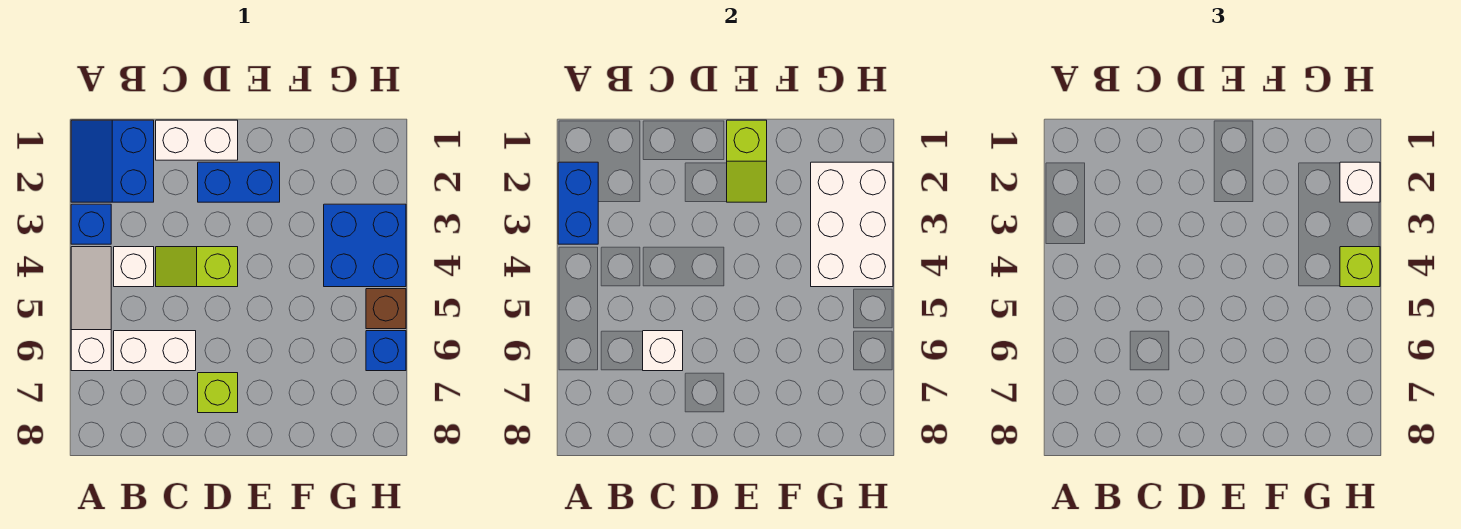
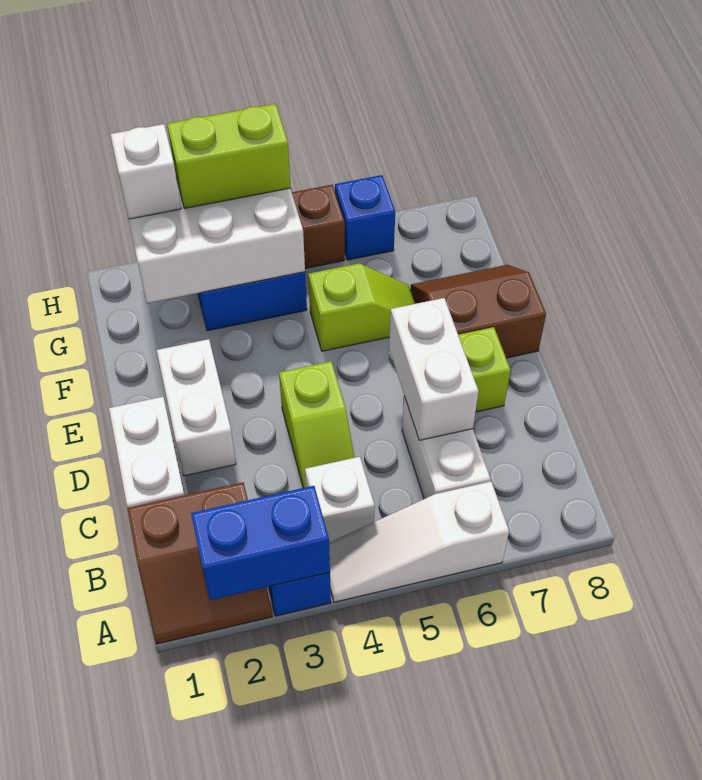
blue 2x2 slope [71,120,154,202] -> brown 2x2 slope [127,482,272,644]
white 1x1 brick [643,331,683,371] -> white 1x2 brick [389,298,479,440]
blue 1x2 brick [198,162,280,202] -> white 1x2 brick [157,339,236,476]
lime 1x2 slope [727,120,767,202] -> lime 1x2 slope moved to [308,263,415,351]
none -> brown 2x2 slope [410,265,546,358]
lime 1x1 brick [1340,247,1380,287] -> lime 1x2 brick [167,104,291,209]

